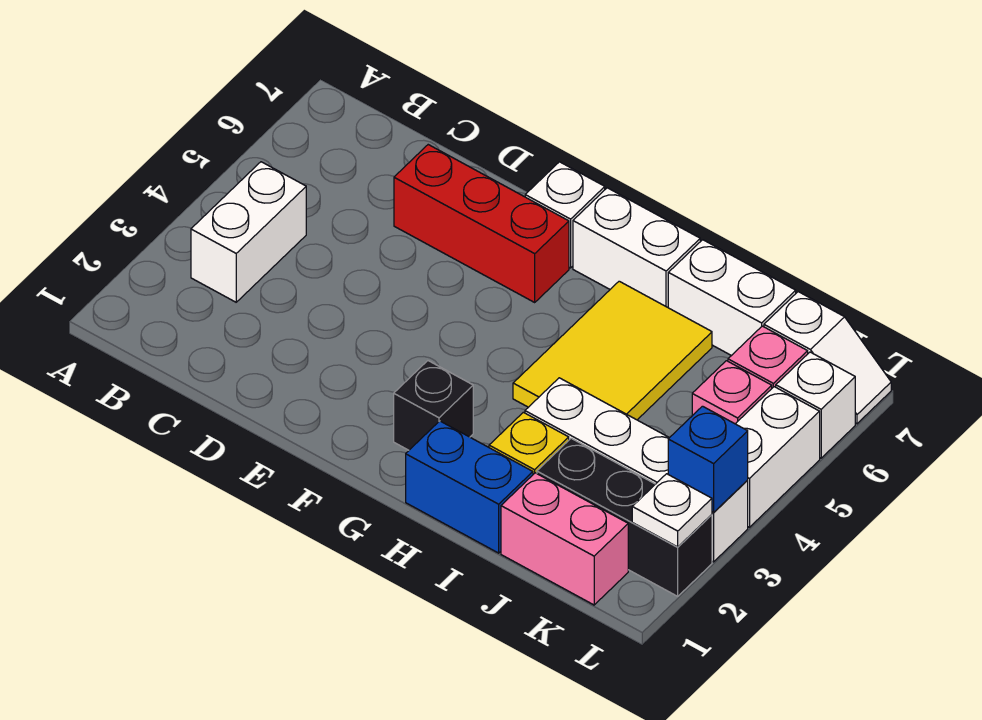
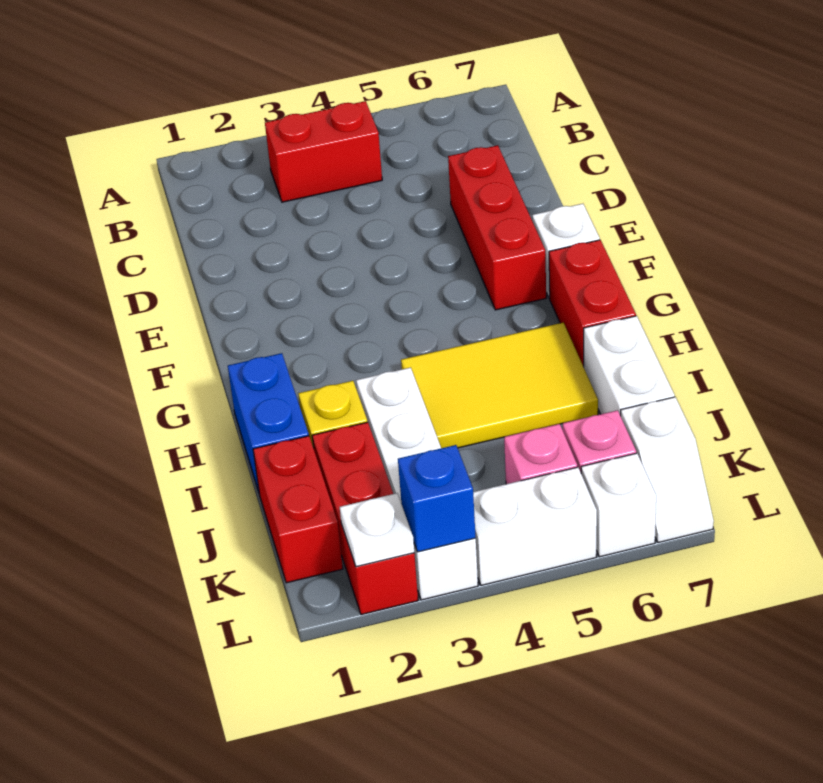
white 1x2 brick [191,162,306,302] -> red 1x2 brick [265,101,382,202]
black 1x1 brick [394,361,473,450] -> none
white 1x2 brick [573,188,700,307] -> red 1x2 brick [549,240,636,367]
pink 1x2 brick [501,473,628,605] -> red 1x2 brick [253,436,343,583]
black 1x3 brick [537,438,712,596] -> red 1x3 brick [312,422,418,615]

